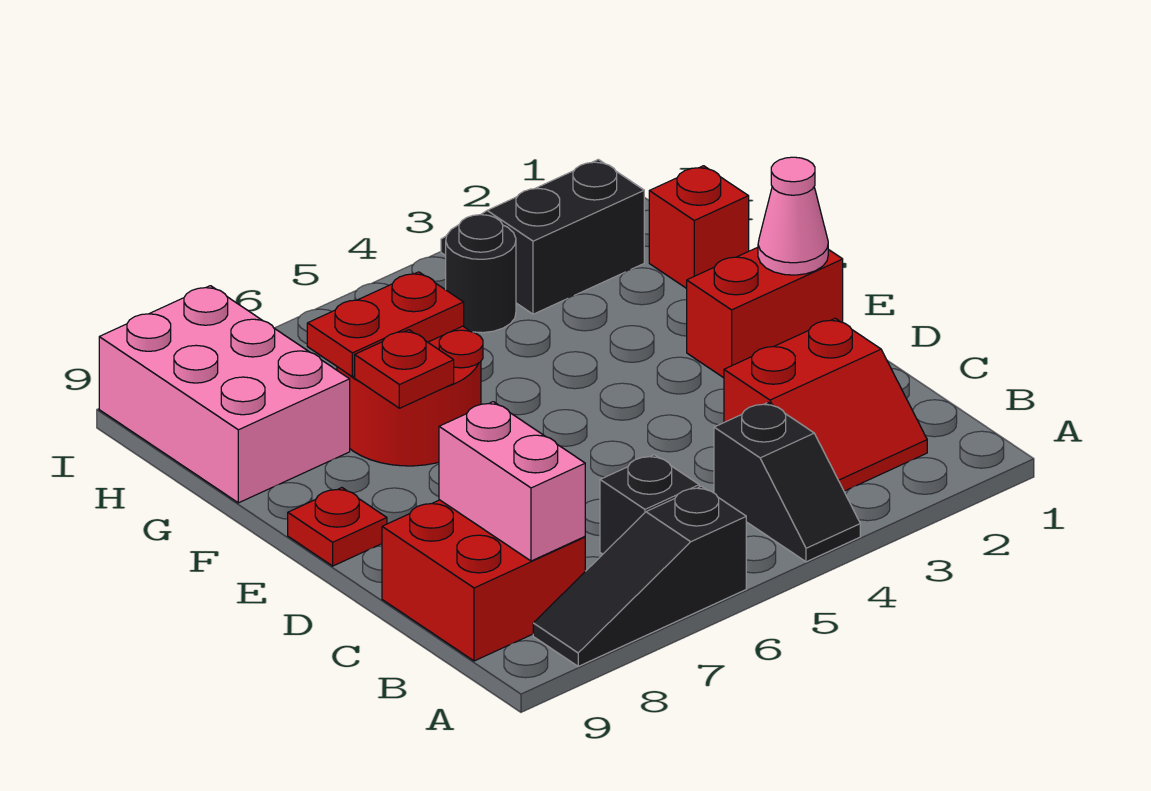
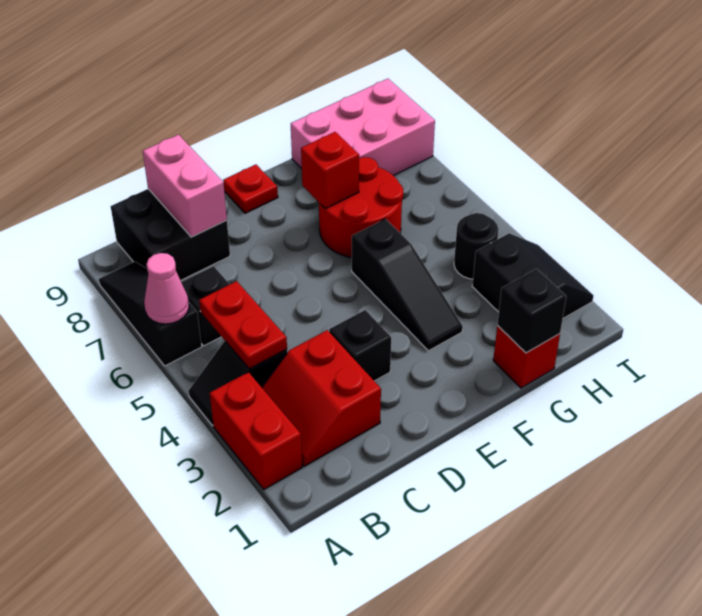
red 2x2 brick [382,500,585,661] -> black 2x2 brick [111,189,230,281]
pink 1x2 brick [439,402,585,561] -> pink 1x2 brick turned to [143,135,227,237]
none -> black 1x1 brick [329,310,391,381]
red 1x2 brick [687,247,843,378] -> red 1x2 brick moved to [210,372,302,489]
pink 1x1 cone [758,157,828,275] -> pink 1x1 cone moved to [144,253,189,324]
none -> black 1x3 slope [352,219,463,351]
red 1x1 plate [355,330,454,408] -> red 1x1 brick [301,132,359,209]
none -> black 1x1 brick [497,269,566,353]
red 1x2 plate [307,272,464,377] -> red 1x2 plate moved to [199,281,287,369]

